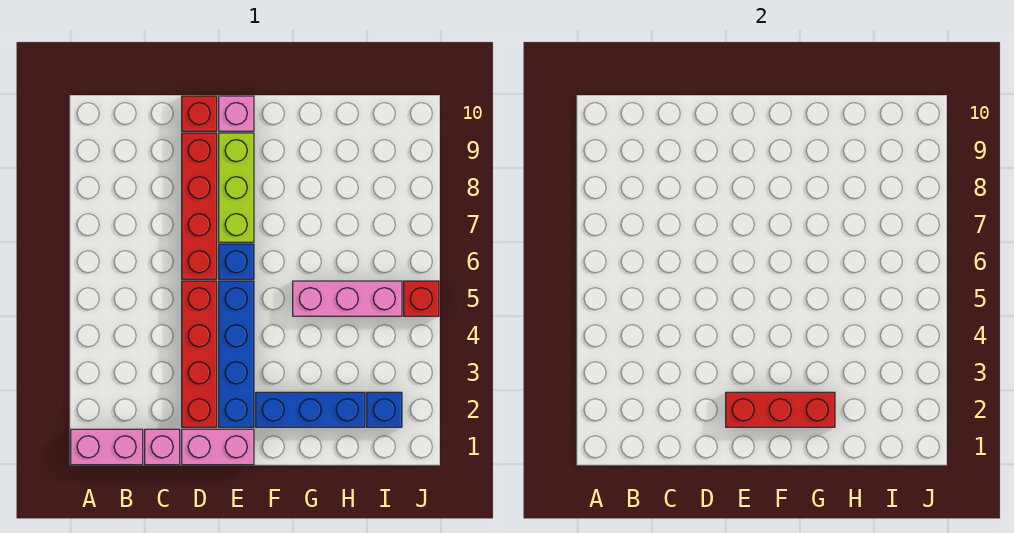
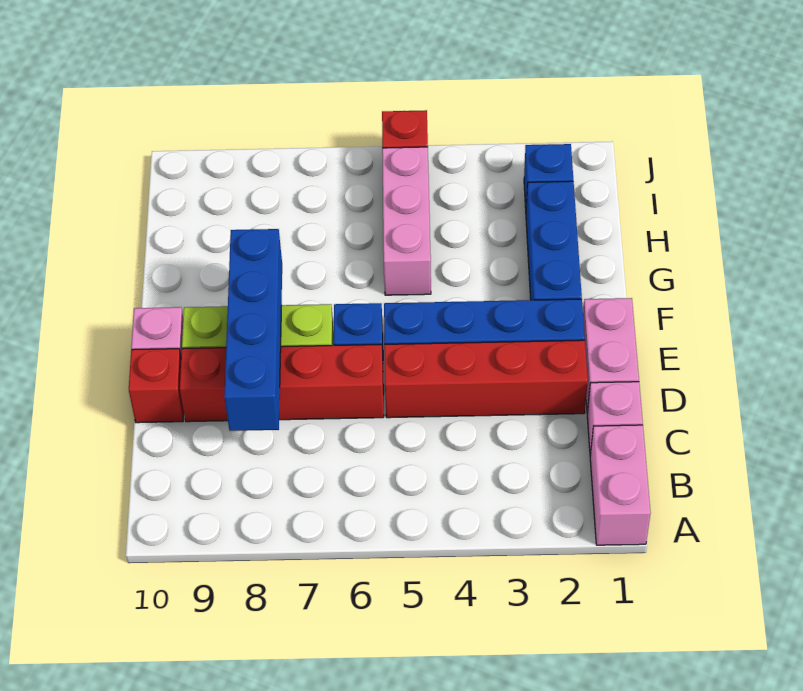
none -> blue 1x4 brick [224,229,282,431]
red 1x3 brick [726,392,835,427] -> none

